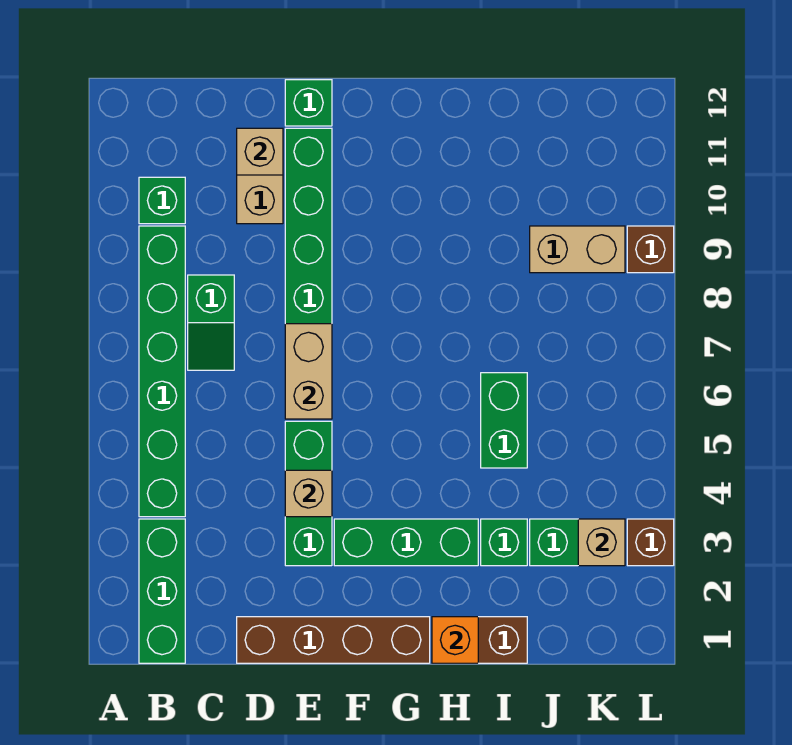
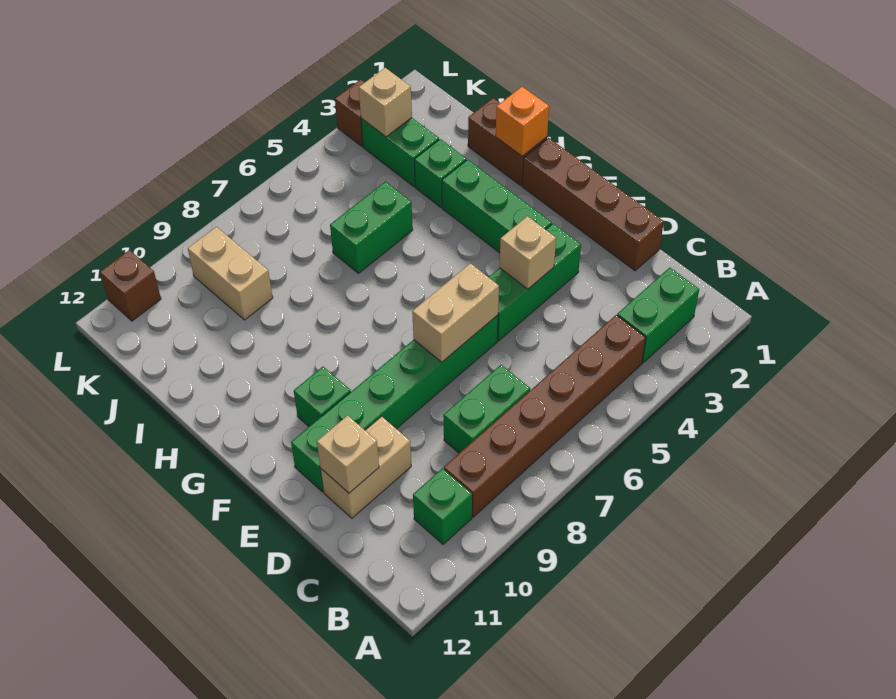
green 1x3 brick [139,519,185,663] -> green 1x2 brick [617,268,699,363]
green 1x6 brick [139,226,185,517] -> brown 1x6 brick [444,315,646,517]
green 1x2 slope [188,275,234,370] -> green 1x2 brick [443,365,530,453]
green 1x1 brick [285,80,332,126] -> green 1x1 brick moved to [294,367,351,426]
brown 1x1 brick [627,226,674,273] -> brown 1x1 brick moved to [100,250,161,321]

